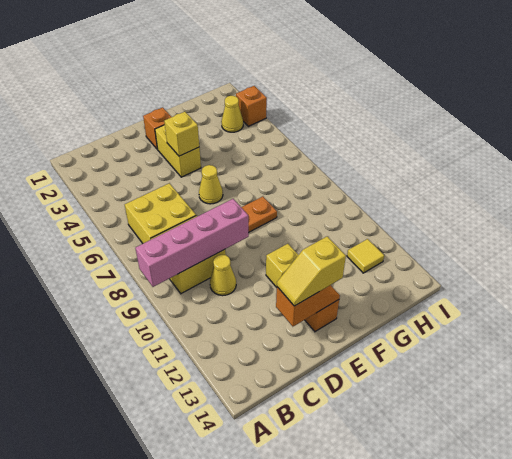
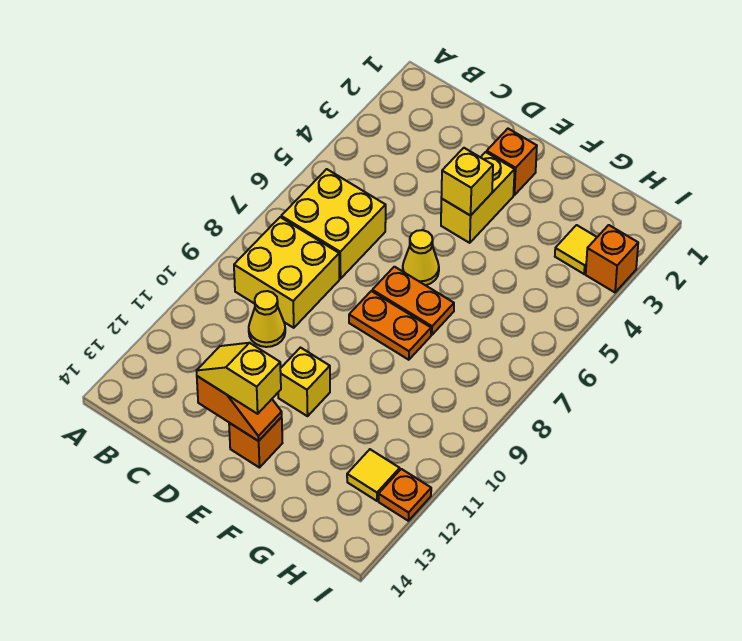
pink 1x4 brick [135,199,249,287] -> none
none -> orange 1x2 plate [372,267,454,335]
yellow 1x1 cone [221,96,243,132] -> yellow 1x1 tile [555,225,597,274]
none -> orange 1x1 plate [379,469,431,521]

